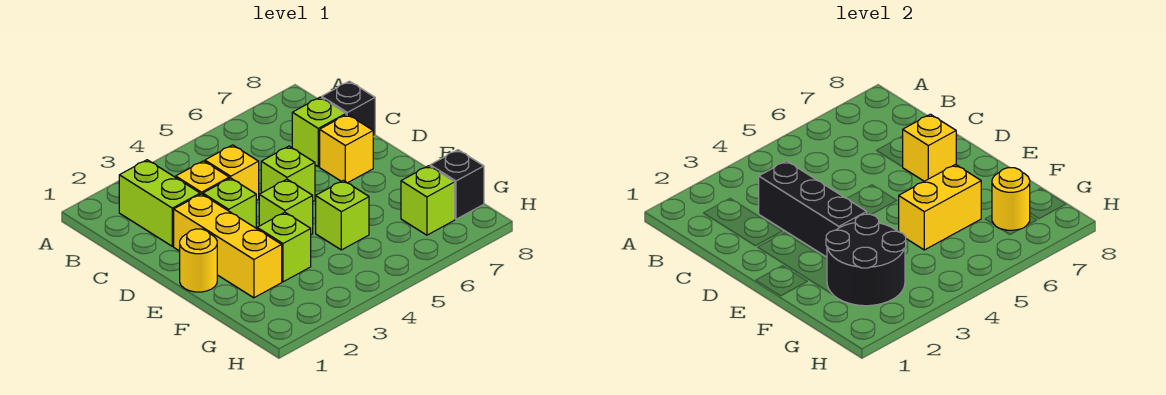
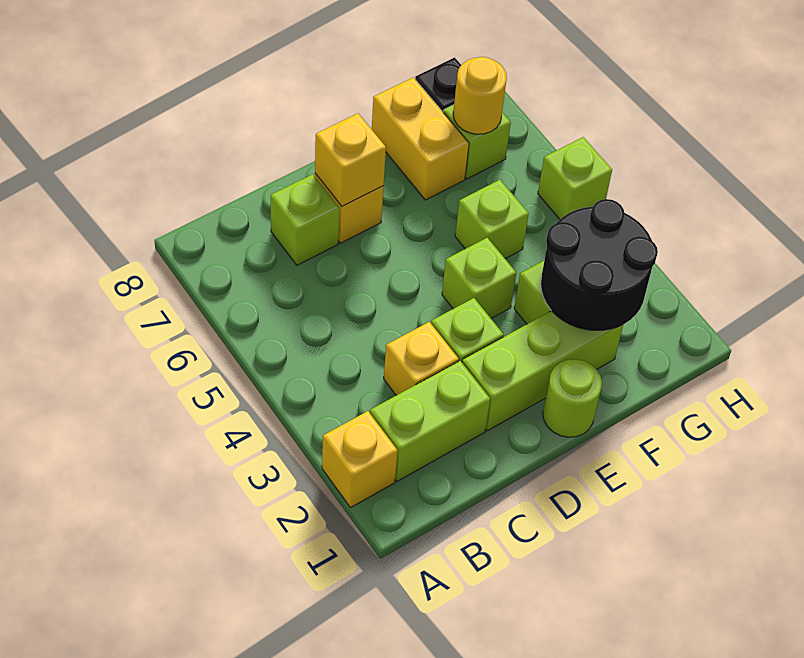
black 1x3 brick [759,161,867,257] -> none
yellow 1x1 brick [205,145,259,201] -> yellow 1x1 brick moved to [322,411,398,508]
black 1x1 brick [322,81,375,137] -> none
yellow 1x3 brick [174,194,282,298] -> lime 1x3 brick [462,311,623,431]
lime 1x1 brick [261,146,315,201] -> lime 1x1 brick moved to [538,137,612,219]
yellow 1x1 round brick [180,229,217,292] -> lime 1x1 round brick [543,359,602,437]
yellow 1x2 brick [899,165,981,250] -> yellow 1x2 brick moved to [372,77,469,200]

